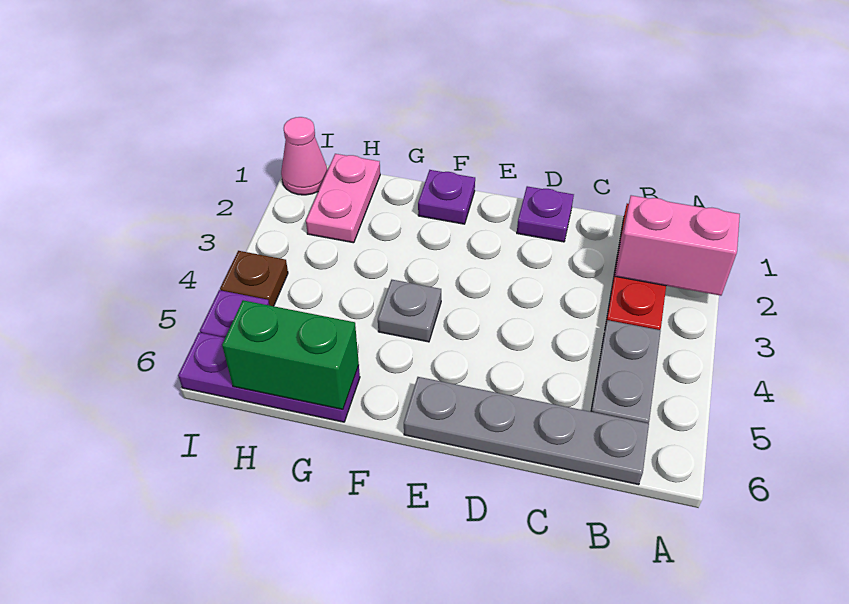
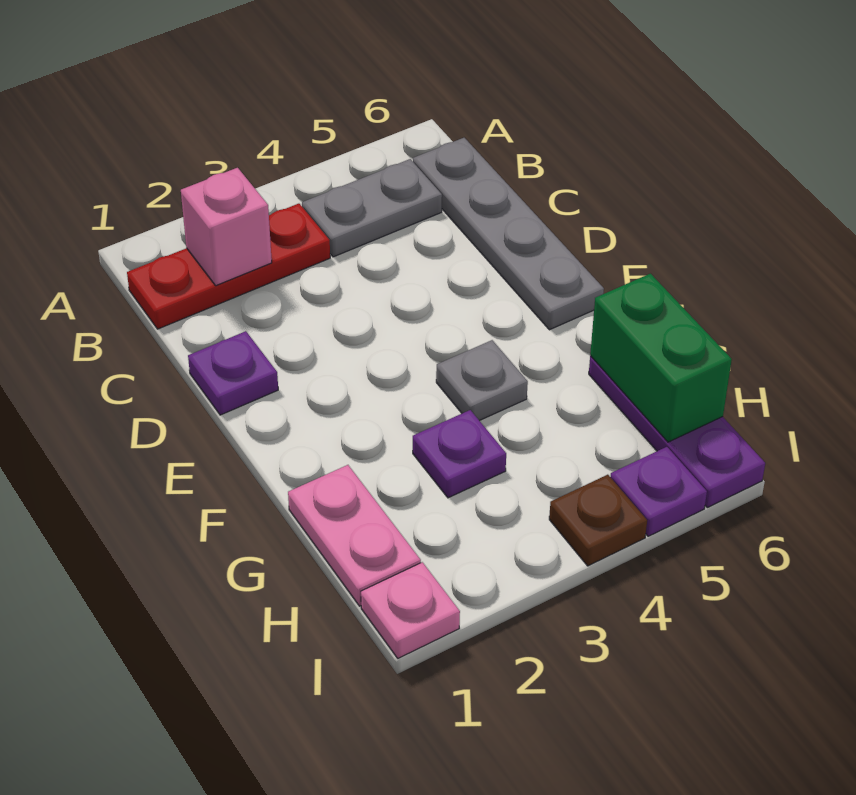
pink 1x2 brick [615,195,740,296] -> pink 1x1 brick [181,168,272,286]
purple 1x1 plate [418,170,475,224] -> purple 1x1 plate moved to [413,410,506,498]
pink 1x2 plate [306,154,380,243] -> pink 1x2 plate turned to [288,465,421,606]
pink 1x1 cone [281,117,328,195] -> pink 1x1 plate [361,562,460,658]

